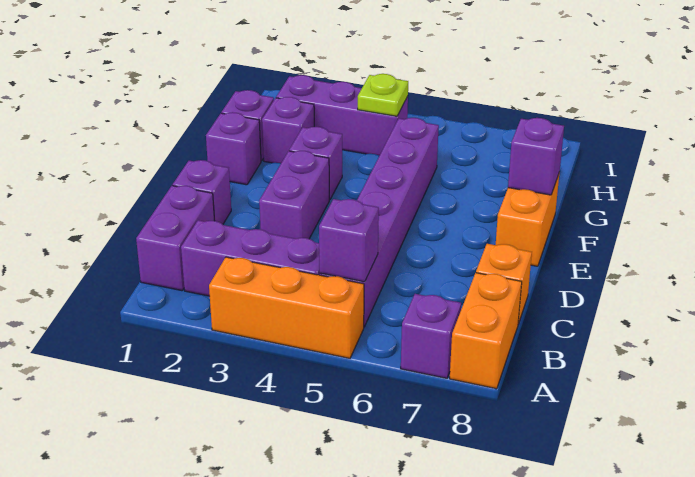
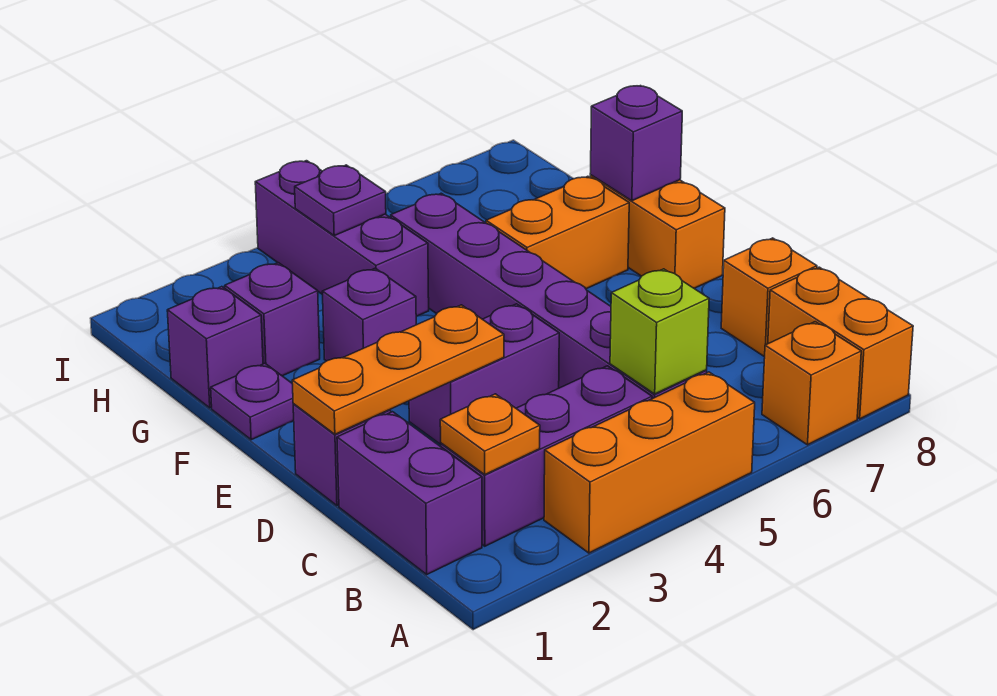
purple 1x1 brick [401,294,461,378] -> orange 1x1 brick [762,322,861,445]
none -> orange 1x1 plate [440,394,540,474]
purple 1x1 brick [319,199,379,282] -> lime 1x1 brick [610,269,709,394]
none -> orange 1x3 plate [292,305,504,434]
purple 1x2 brick [259,151,329,239] -> purple 1x2 brick turned to [409,304,559,445]
purple 1x1 brick [206,112,261,185] -> purple 1x1 plate [211,363,294,440]
none -> orange 1x2 brick [486,176,629,289]
purple 1x3 brick [276,75,408,156] -> purple 1x3 brick turned to [255,161,429,316]
lime 1x1 plate [358,74,408,116] -> purple 1x1 plate [295,165,386,236]

